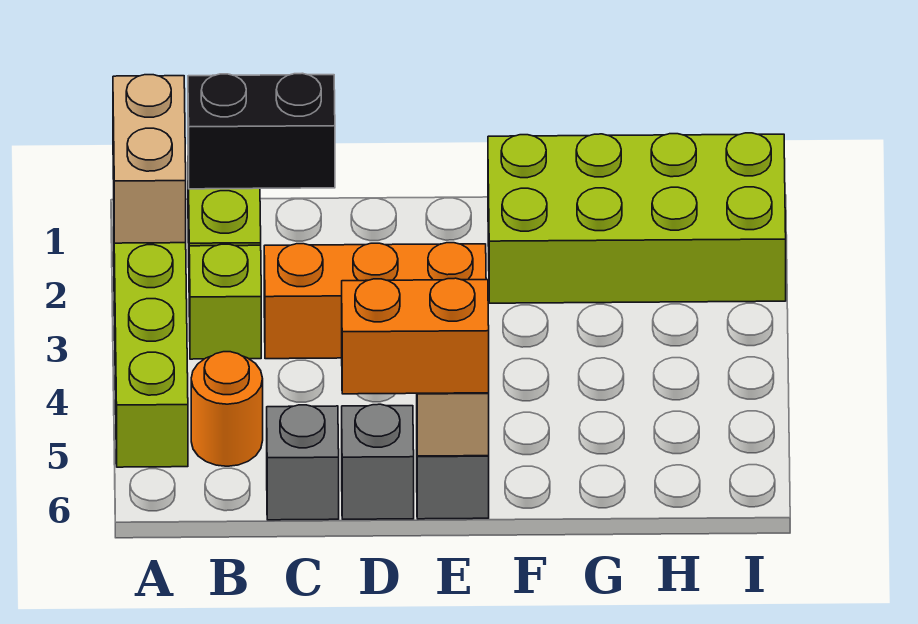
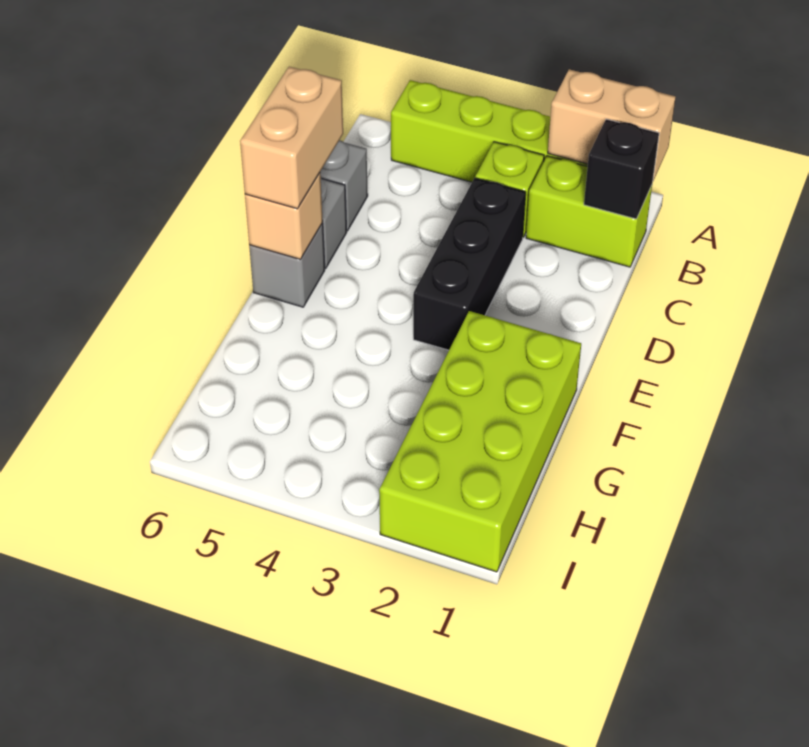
black 1x2 brick [188,73,335,189] -> black 1x1 brick [584,119,659,219]
orange 1x1 round brick [191,352,263,466] -> none
orange 1x3 brick [264,243,486,359] -> black 1x3 brick [413,178,526,350]
orange 1x2 brick [342,278,489,394] -> tan 1x2 brick [240,67,343,209]

